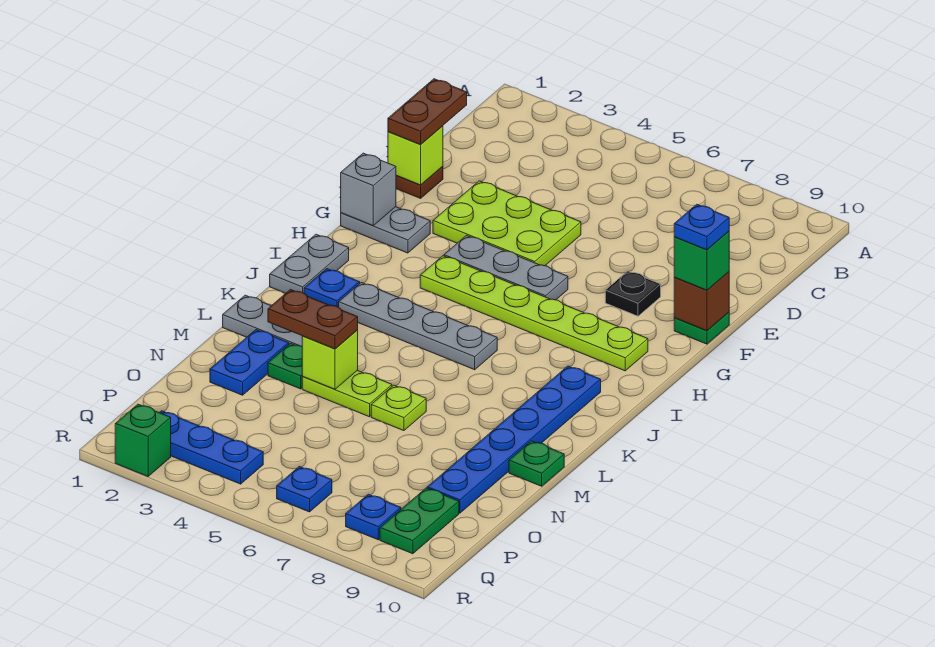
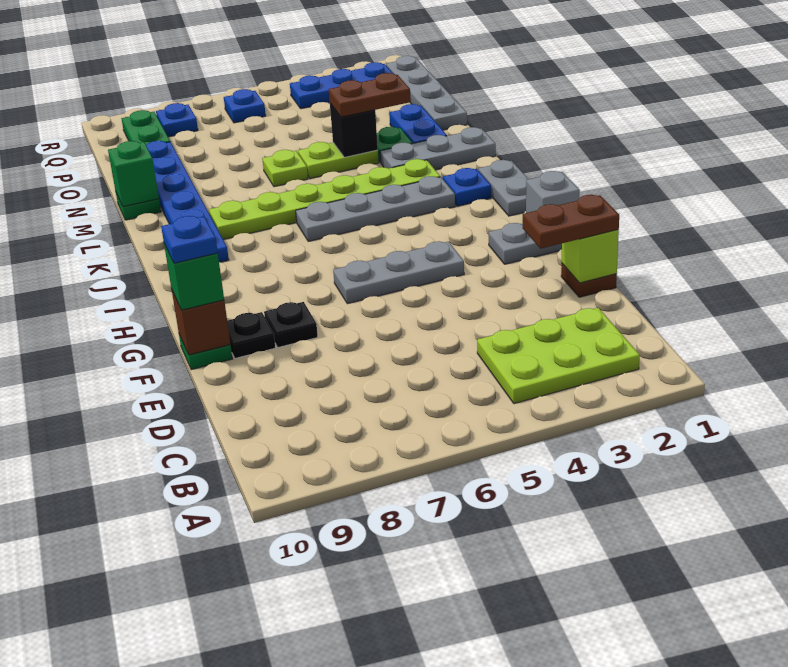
brown 1x2 plate [388,79,467,144] -> brown 1x2 plate turned to [523,195,619,249]
lime 2x3 plate [433,181,581,266] -> lime 2x3 plate moved to [477,308,640,404]
none -> black 1x1 plate [227,312,275,358]
lime 1x6 plate [420,256,648,371] -> lime 1x6 plate moved to [209,159,440,240]
lime 1x1 brick [302,330,358,389] -> black 1x1 brick [330,103,378,157]
none -> grey 1x4 plate [386,56,467,130]
green 1x1 brick [115,404,171,476] -> green 1x1 brick moved to [108,141,159,207]

